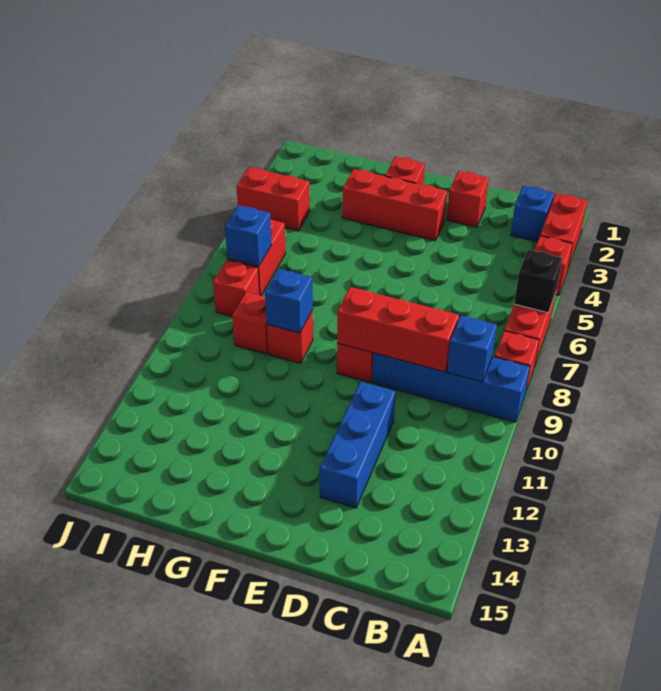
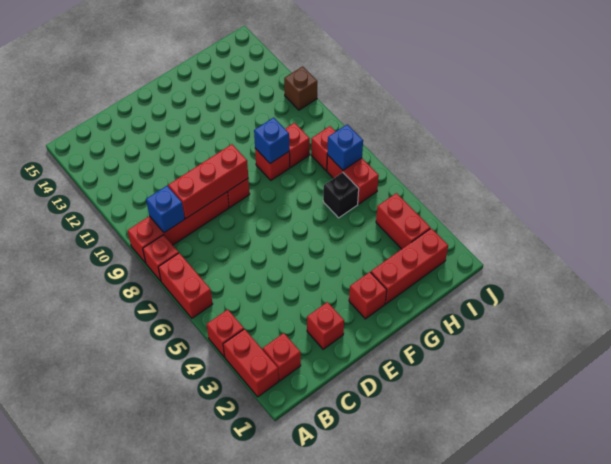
black 1x1 brick [514,250,562,313] -> black 1x1 brick moved to [323,172,359,218]
blue 1x4 brick [372,353,530,422] -> red 1x4 brick [128,192,229,263]
blue 1x1 brick [511,186,554,242] -> red 1x1 brick [262,333,301,381]
blue 1x3 brick [320,382,395,508] -> none
red 1x3 brick [342,169,447,241] -> red 1x3 brick moved to [371,228,448,304]
red 1x2 brick [237,167,310,231] -> red 1x2 brick turned to [376,193,430,249]
none -> brown 1x1 brick [284,66,317,110]

